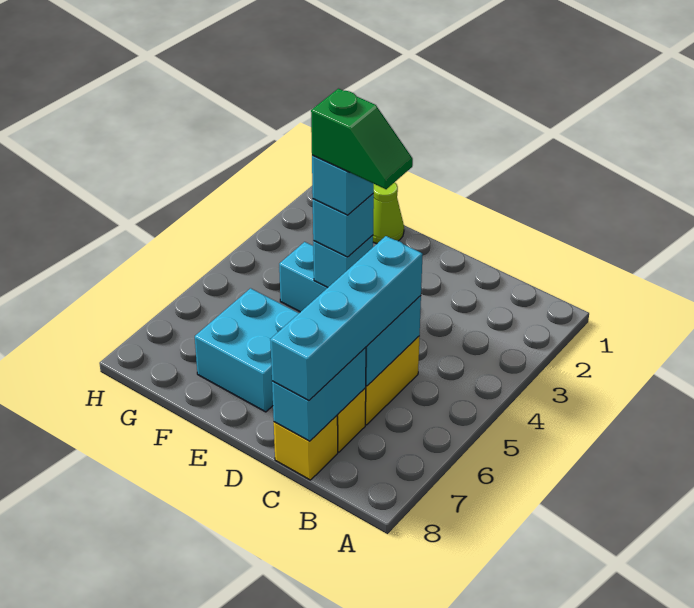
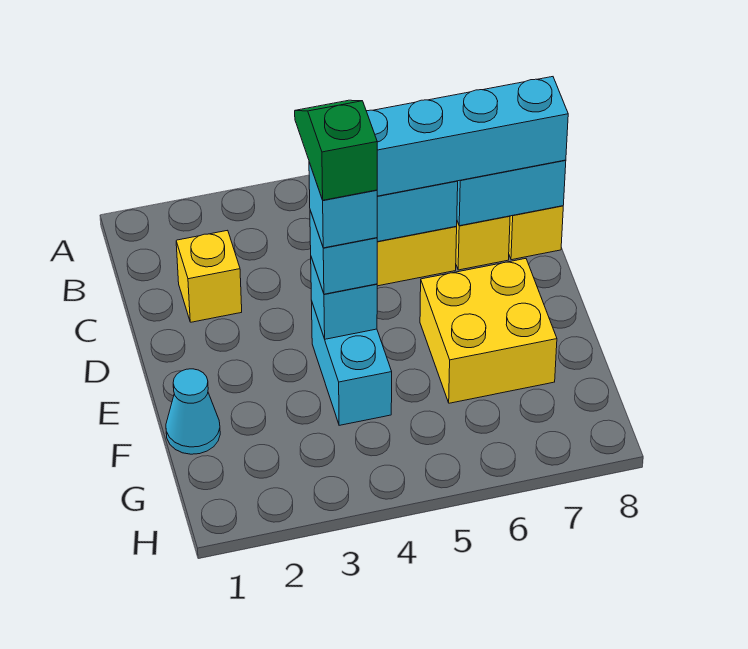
none -> yellow 1x1 brick [176,230,242,322]
cyan 2x2 brick [195,288,299,412] -> yellow 2x2 brick [420,259,557,403]
lime 1x1 cone [373,182,404,244] -> cyan 1x1 cone [166,369,220,454]

